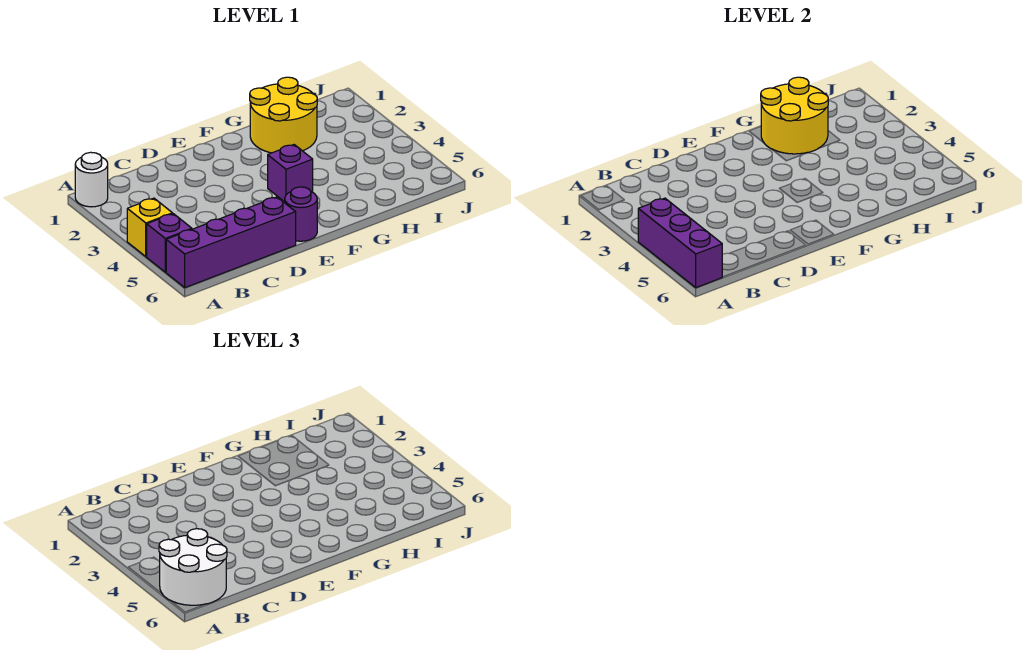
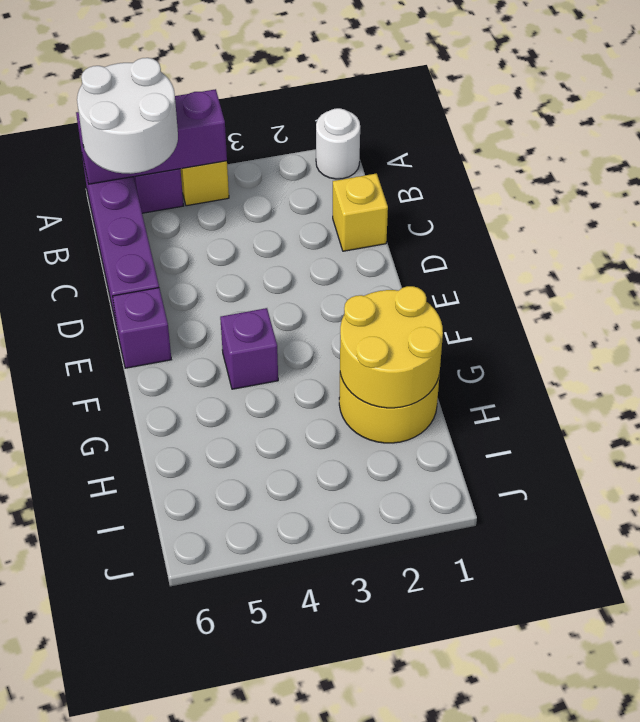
none -> yellow 1x1 brick [333,173,388,251]
purple 1x1 round brick [285,187,317,241] -> purple 1x1 brick [113,288,171,368]

